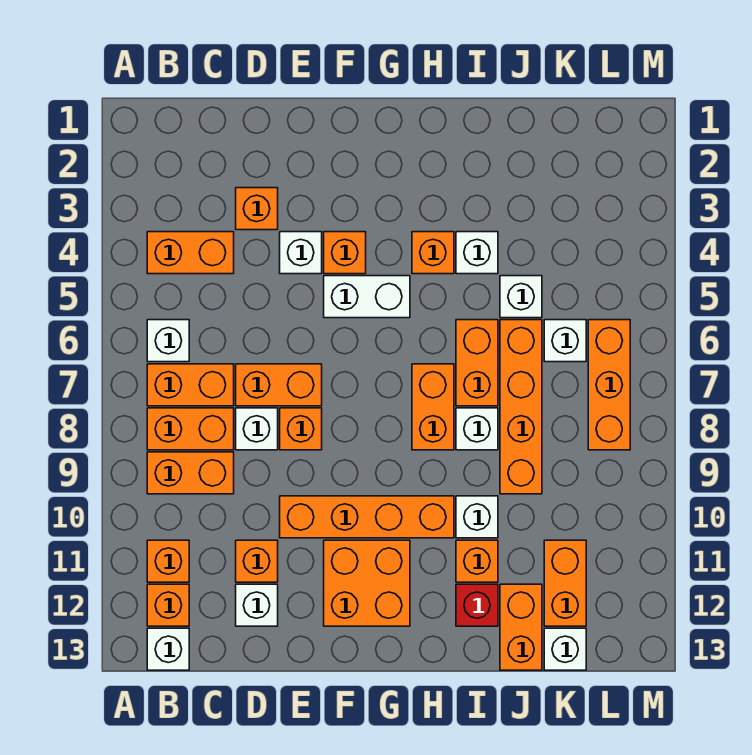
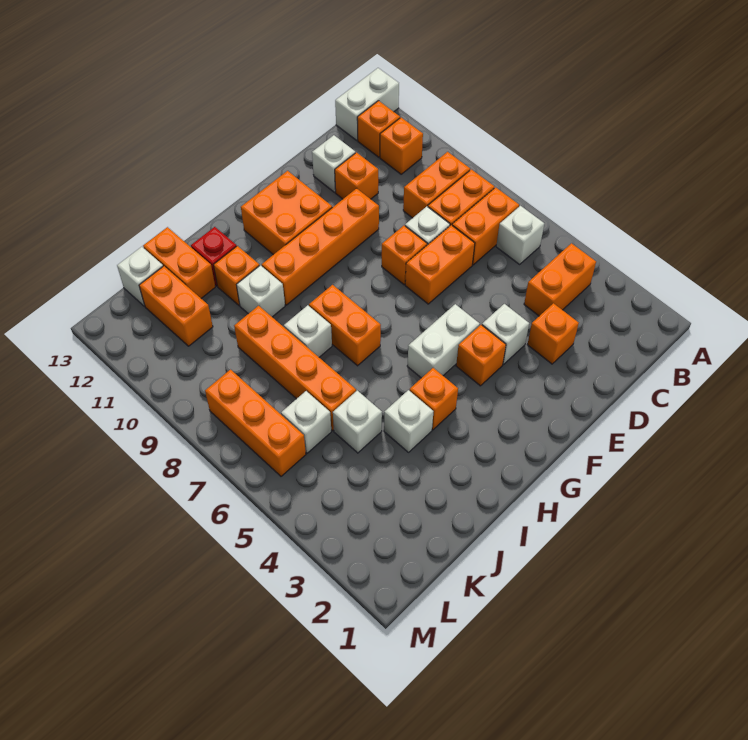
white 1x1 brick [147,628,189,670] -> white 1x2 brick [335,68,399,140]
orange 1x2 brick [456,320,498,406] -> none

